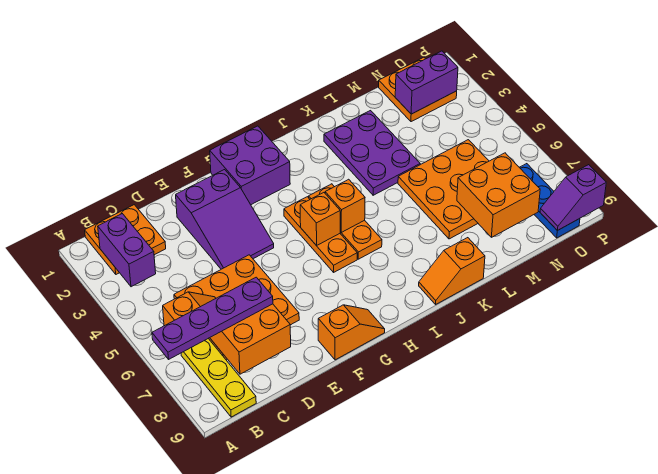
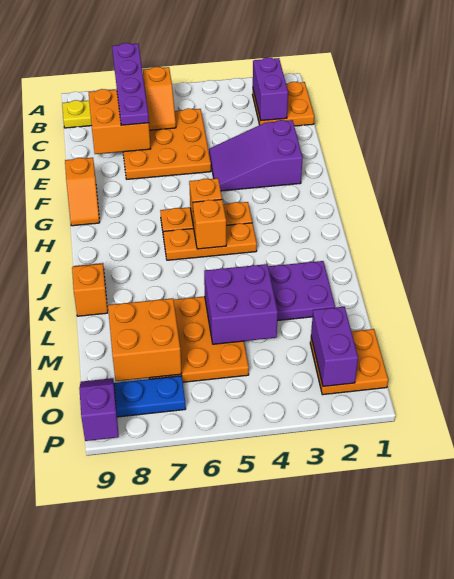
purple 1x2 brick [98,214,156,287] -> purple 1x2 brick turned to [253,57,288,121]
purple 2x2 brick [210,126,290,205] -> purple 2x2 brick moved to [204,264,278,344]

